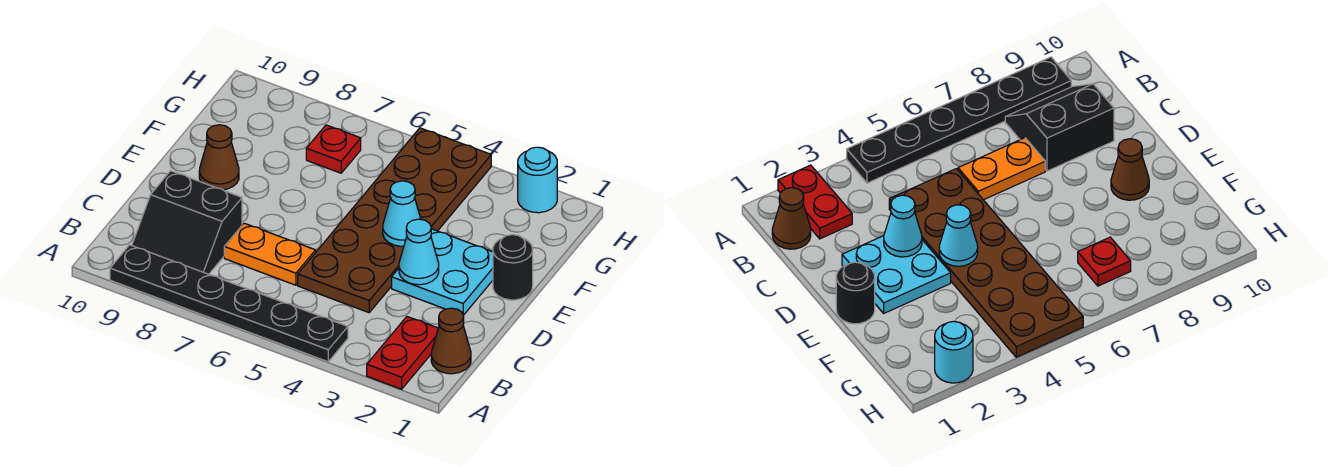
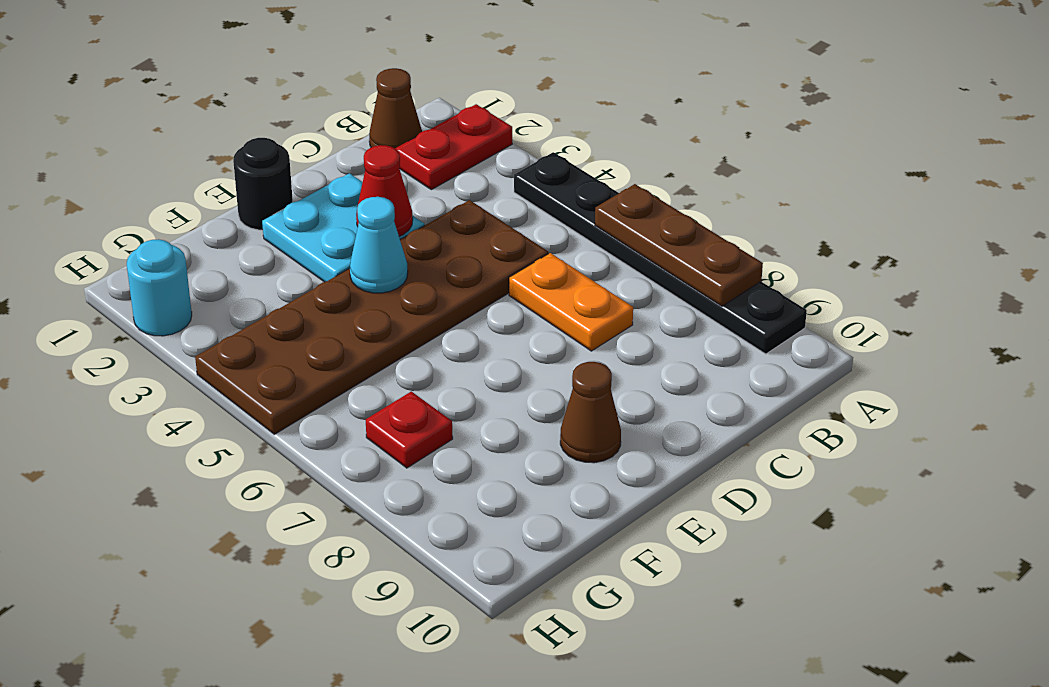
none -> brown 1x3 plate [595,184,763,306]
black 2x2 slope [132,171,242,274] -> none
cyan 1x1 cone [399,219,439,285] -> red 1x1 cone [356,145,413,236]

